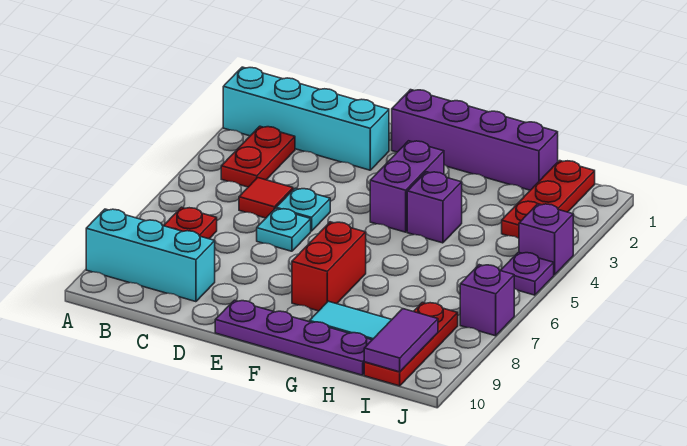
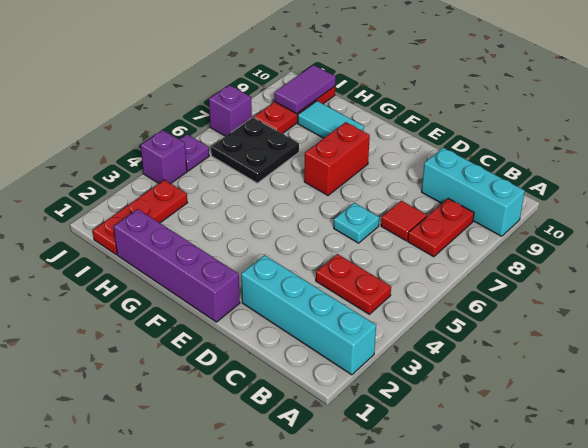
red 1x2 plate [221,126,295,187] -> red 1x2 plate turned to [316,254,391,314]
red 1x1 tile [239,178,293,218] -> red 1x1 tile moved to [381,201,427,241]
cyan 1x1 plate [276,188,330,231] -> none
purple 1x4 plate [215,300,372,375] -> none
purple 1x2 brick [370,141,444,232] -> none
purple 1x1 brick [407,172,462,243] -> none
none -> black 2x2 plate [211,117,299,183]

